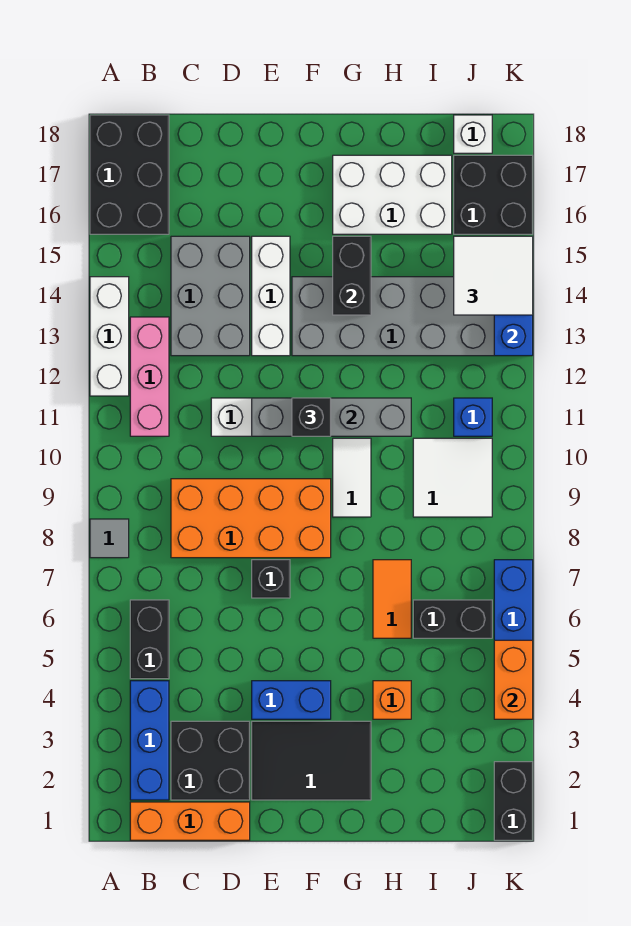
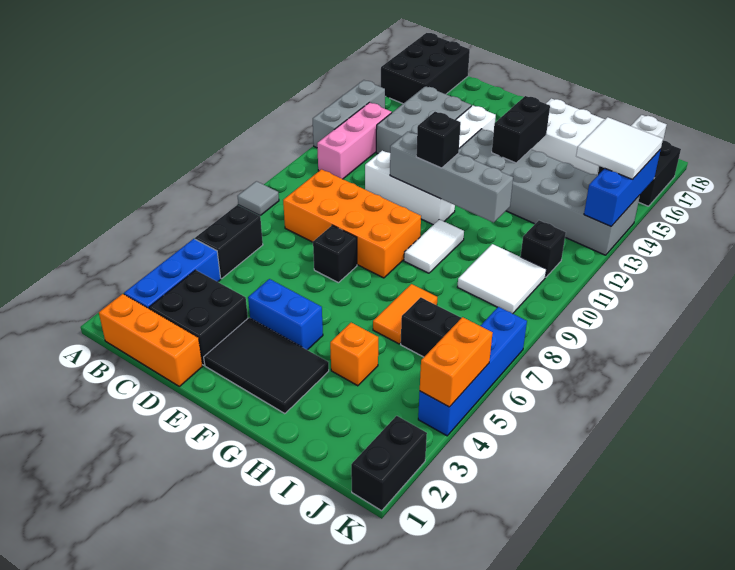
white 1x3 brick [90,277,129,396] -> grey 1x3 brick [313,80,385,148]
blue 1x1 brick [454,398,492,436] -> black 1x1 brick [521,220,566,277]

